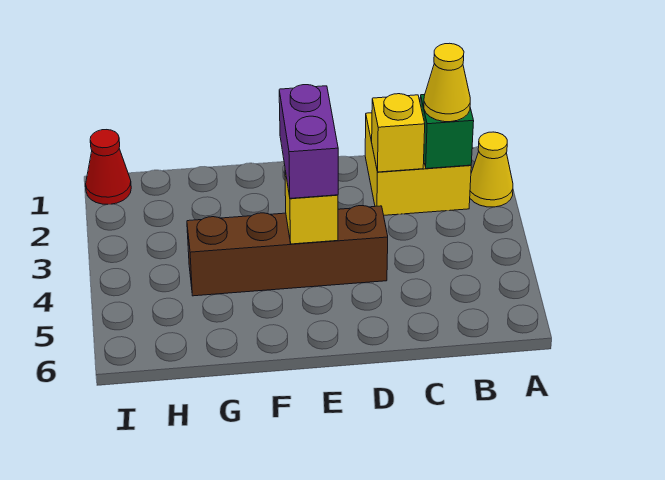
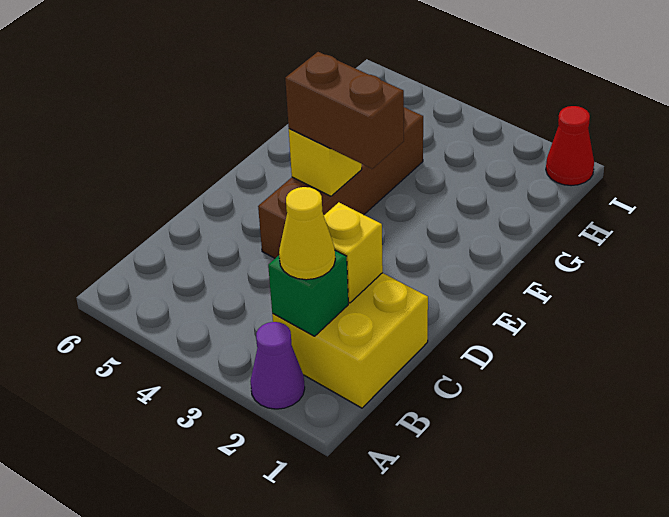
yellow 1x1 cone [470,132,513,207] -> purple 1x1 cone [250,322,305,409]
purple 1x2 brick [279,85,338,198] -> brown 1x2 brick [285,52,404,169]

